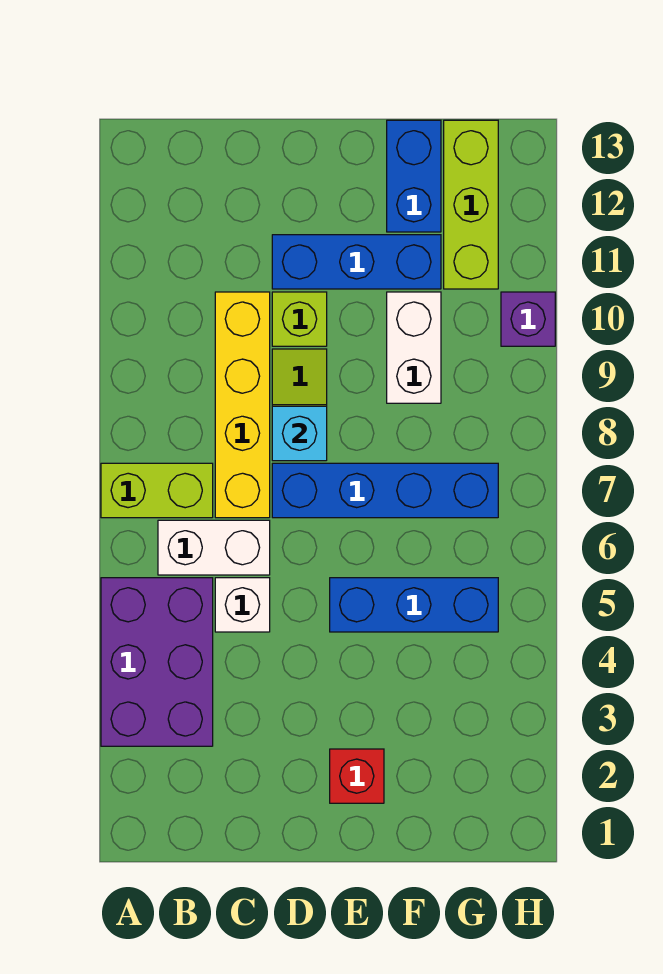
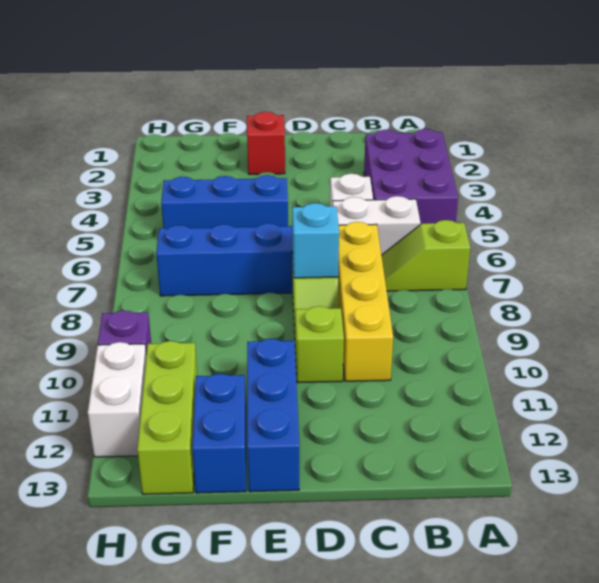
lime 1x2 brick [101,463,213,518] -> lime 1x2 slope [381,220,470,291]
blue 1x3 brick [272,235,441,289] -> blue 1x3 brick turned to [247,339,299,492]
white 1x2 brick [387,292,441,403] -> white 1x2 brick moved to [88,342,146,457]

